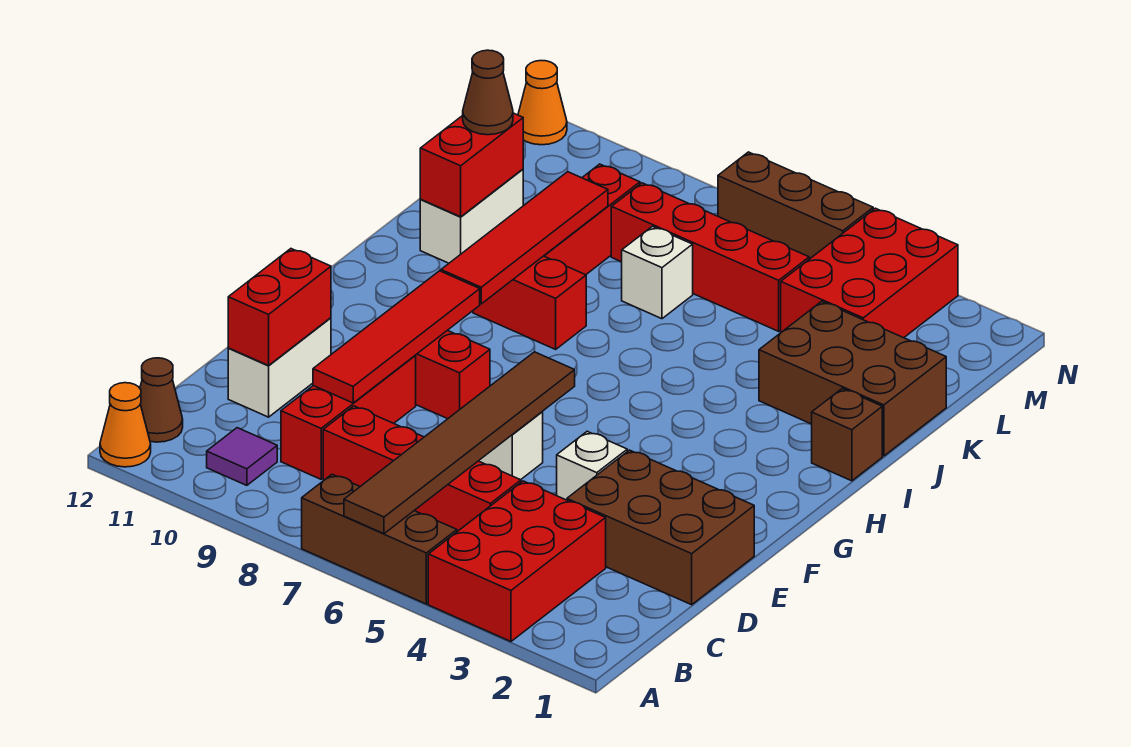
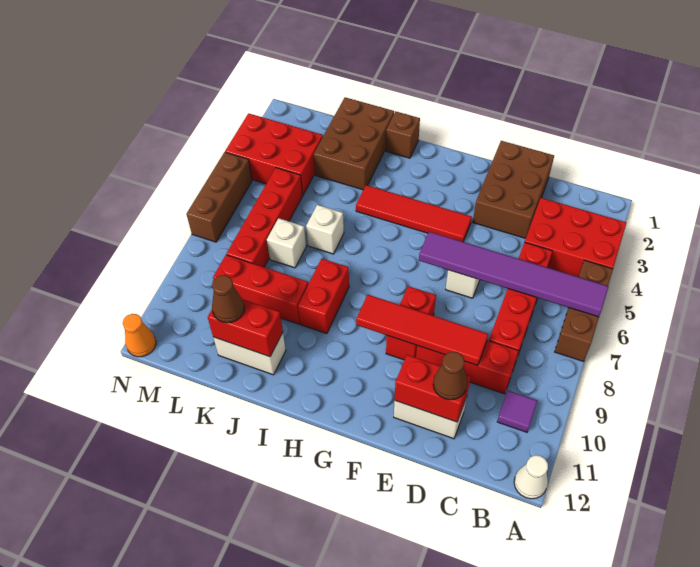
brown 1x6 tile [344,352,575,534] -> purple 1x6 tile [419,232,608,317]
orange 1x1 cone [100,383,151,467] -> white 1x1 cone [514,455,548,499]
brown 1x1 cone [140,358,183,442] -> brown 1x1 cone moved to [433,352,467,400]
white 1x1 brick [557,431,627,500] -> white 1x1 brick moved to [306,205,344,254]
red 1x4 tile [441,172,608,304] -> red 1x4 tile moved to [356,185,472,242]

